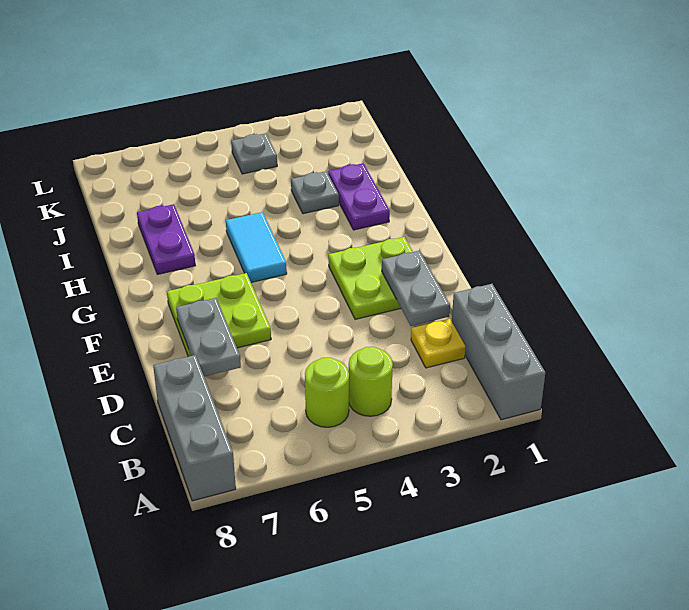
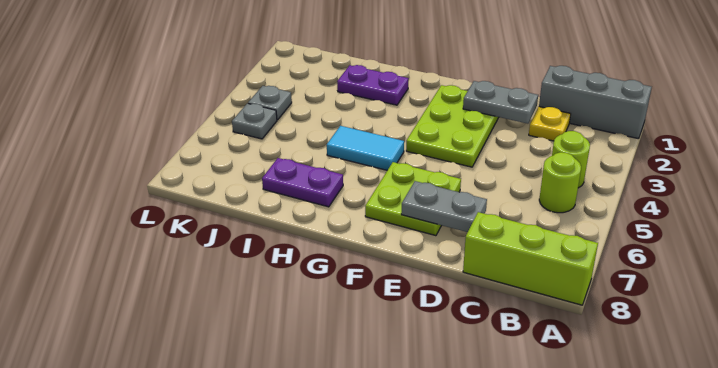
grey 1x3 brick [153,355,236,501] -> lime 1x3 brick [463,212,598,305]
lime 2x2 plate [328,237,413,319] -> lime 2x3 plate [406,85,499,167]
grey 1x1 plate [291,171,339,214] -> grey 1x1 plate moved to [232,103,277,139]

